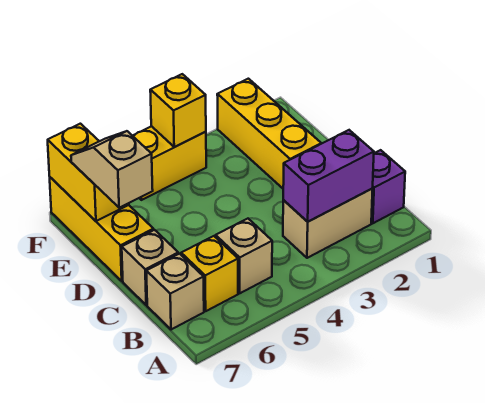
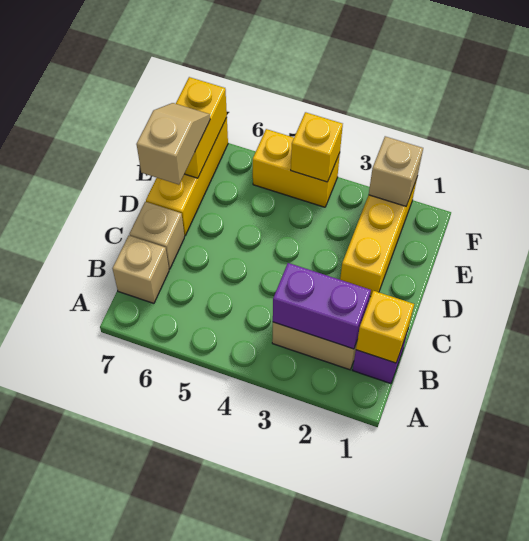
tan 1x1 brick [216,219,272,293] -> tan 1x1 brick moved to [369,136,423,206]
yellow 1x1 brick [181,236,238,311] -> yellow 1x1 brick moved to [356,291,414,363]

